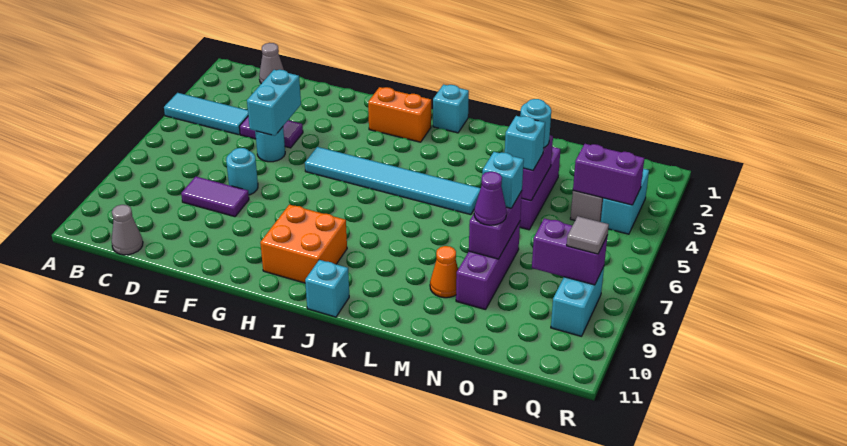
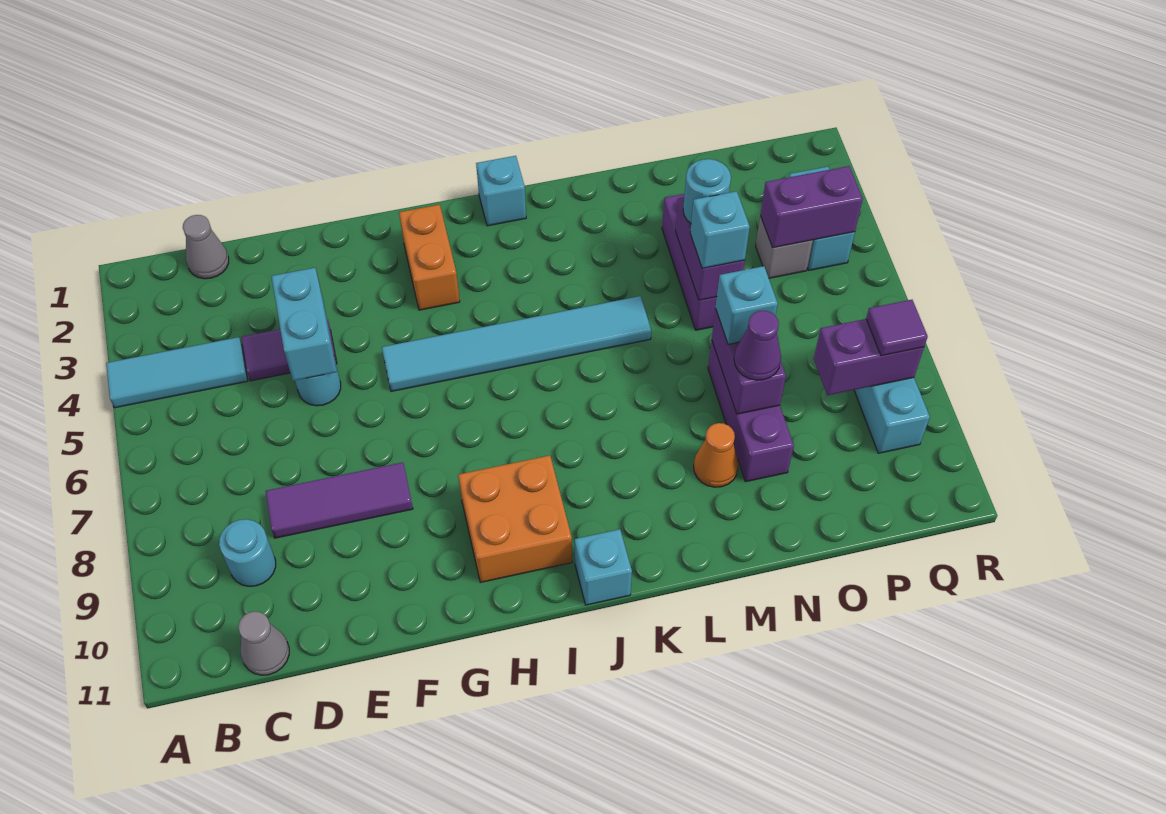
purple 1x2 tile [181,177,249,217] -> purple 1x3 tile [266,462,413,538]
cyan 1x1 round brick [226,148,258,195] -> cyan 1x1 round brick moved to [219,519,276,586]
orange 1x2 brick [368,87,431,142] -> orange 1x2 brick turned to [399,205,460,310]
grey 1x1 tile [567,216,609,254] -> purple 1x1 tile [866,300,928,356]

